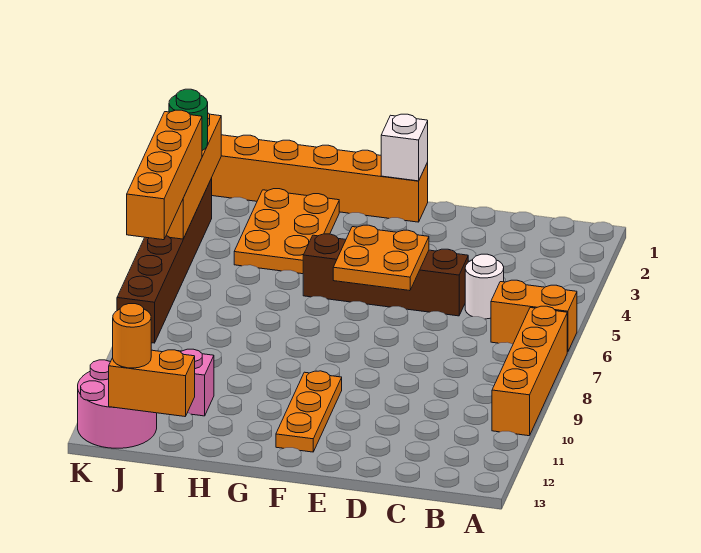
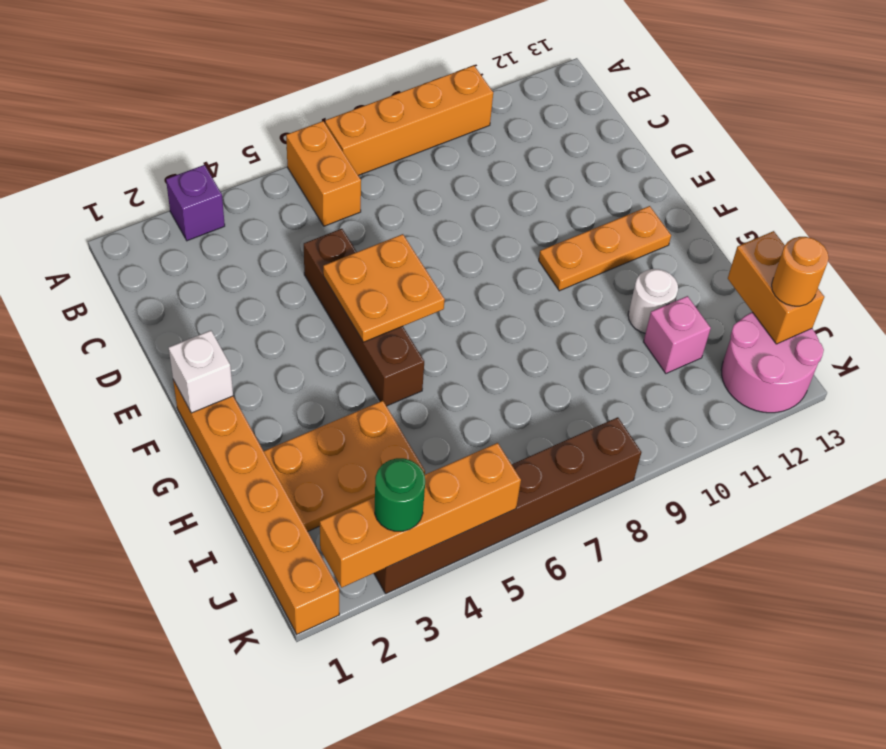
none -> purple 1x1 brick [166,165,225,241]
white 1x1 round brick [465,254,504,319] -> white 1x1 round brick moved to [628,269,678,333]
orange 1x4 brick [127,110,202,240] -> none

